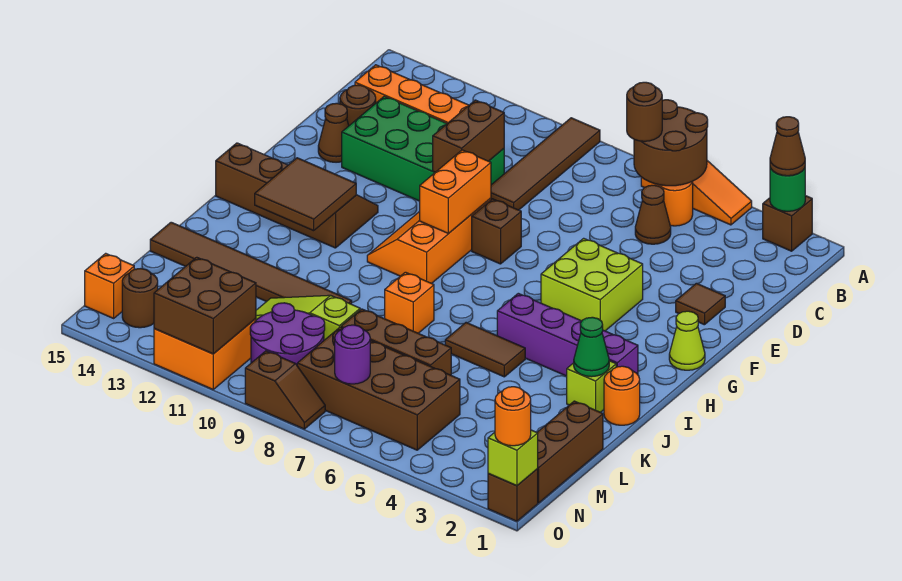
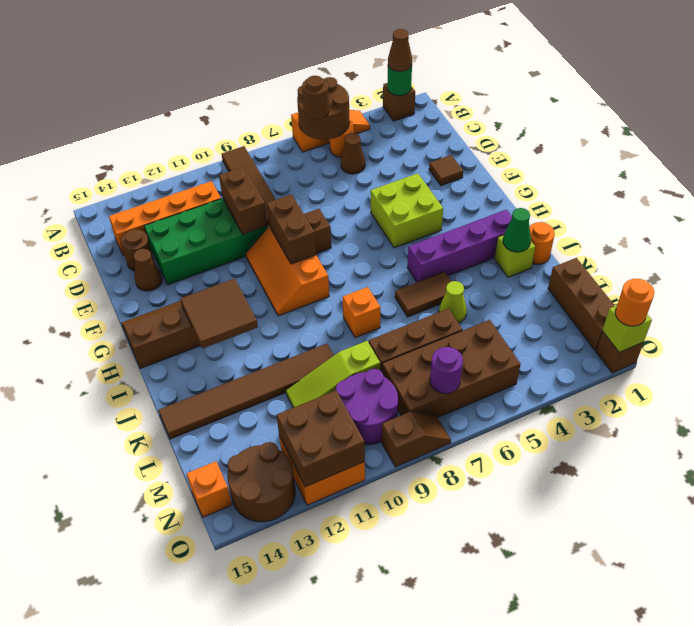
orange 1x2 brick [420,150,491,233] -> brown 1x2 brick [267,194,316,264]
lime 1x1 cone [669,311,705,370] -> lime 1x1 cone moved to [439,281,467,323]
brown 1x1 round brick [122,269,158,328] -> brown 2x2 round brick [227,442,295,522]

